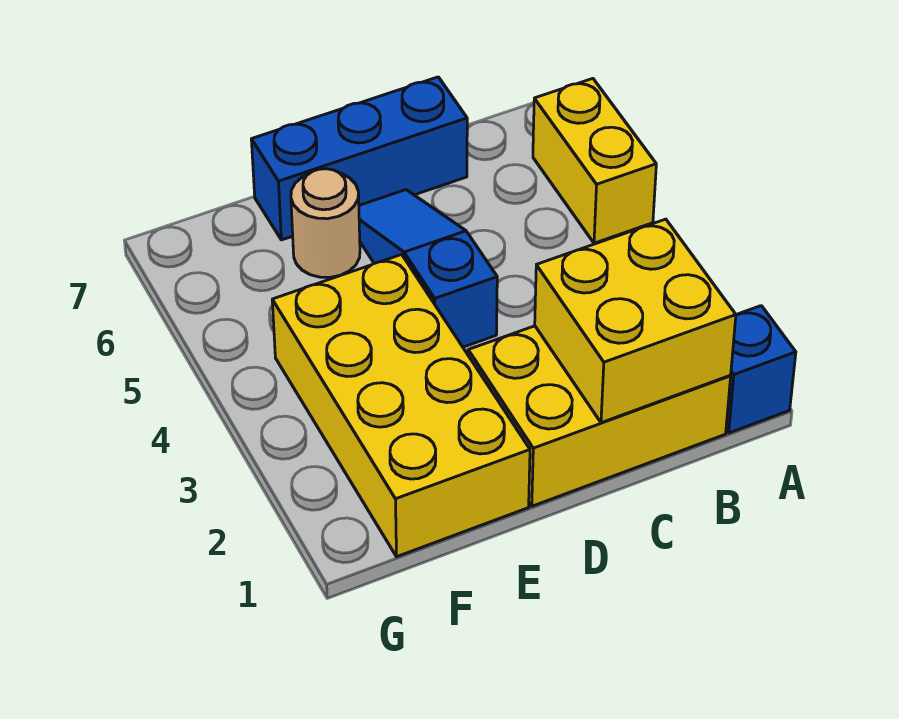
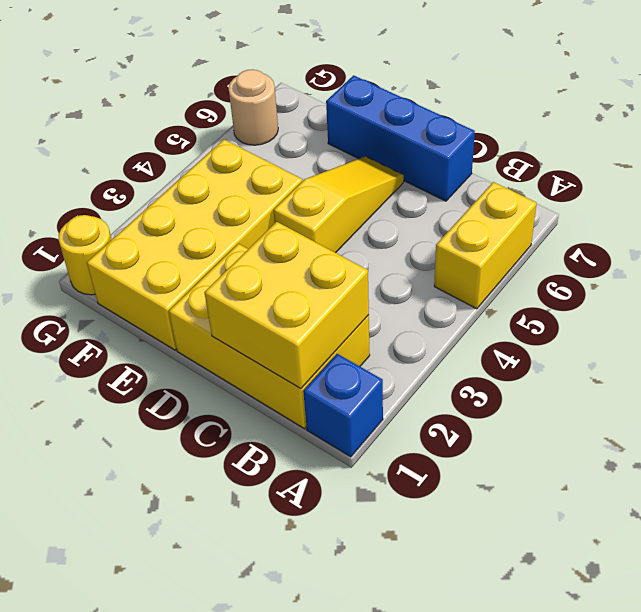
blue 1x3 slope [359,190,497,347] -> yellow 1x3 slope [274,156,404,253]
tan 1x1 round brick [291,169,360,277] -> tan 1x1 round brick moved to [228,69,278,145]
none -> yellow 1x1 round brick [59,215,112,295]

